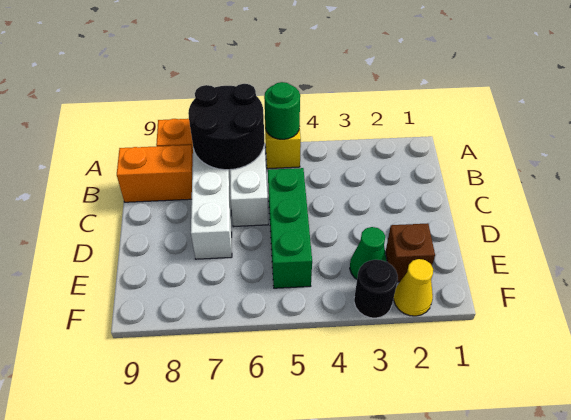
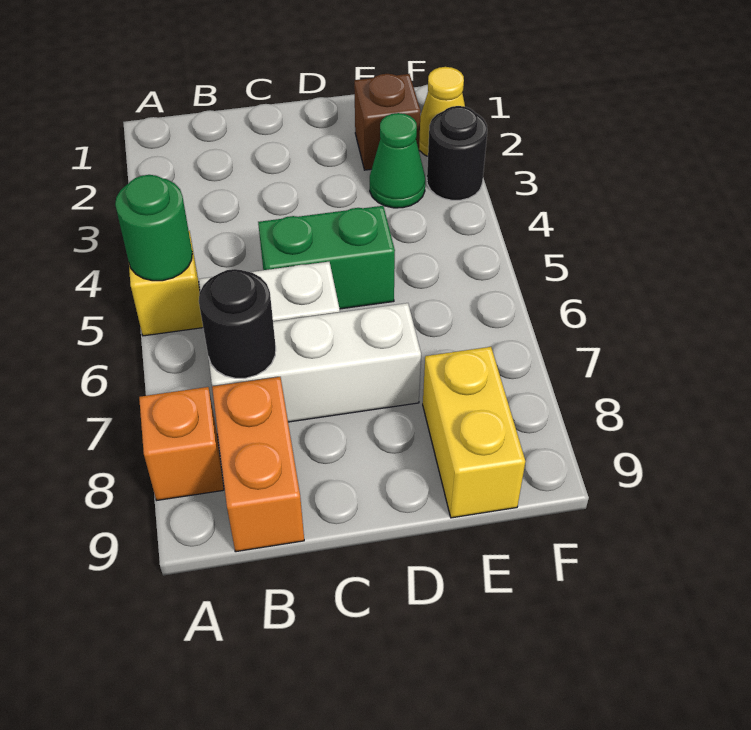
black 2x2 round brick [188,84,264,170] -> black 1x1 round brick [199,269,276,378]
green 1x3 brick [268,168,312,288] -> green 1x2 brick [258,206,395,309]
none -> yellow 1x2 brick [423,347,526,518]

